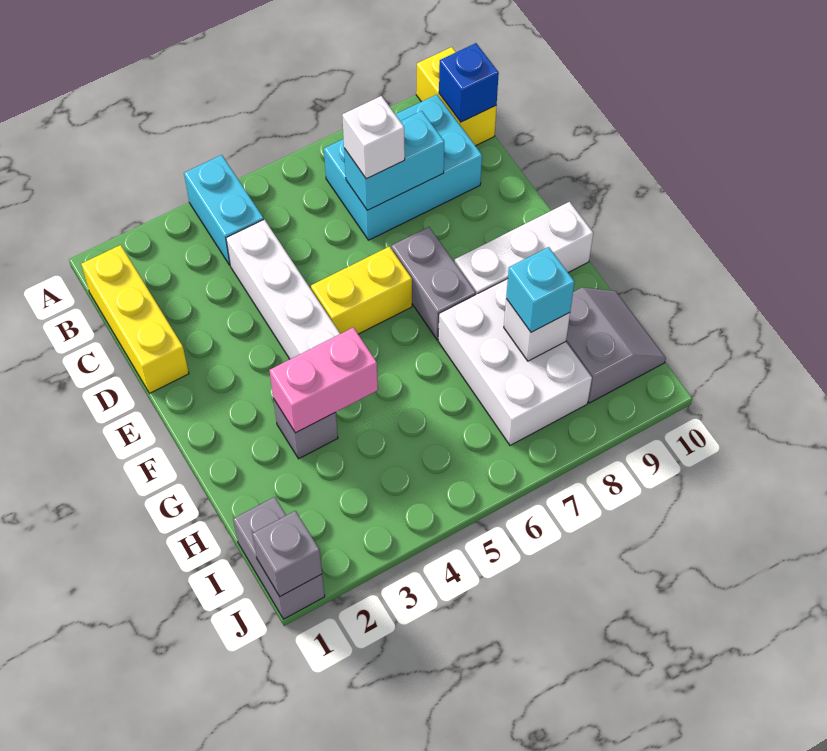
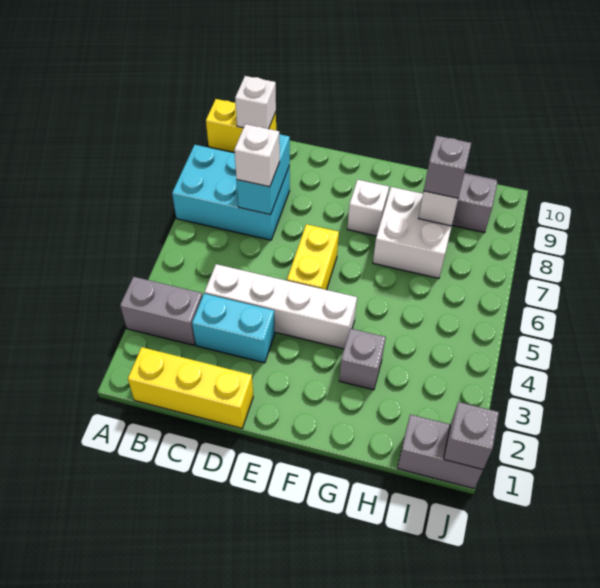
cyan 1x2 brick [184,155,264,265] -> cyan 1x2 brick moved to [192,294,275,363]
cyan 2x3 brick [324,95,482,240] -> cyan 2x3 brick turned to [172,145,290,240]
blue 1x1 brick [439,43,499,122] -> white 1x1 brick [235,76,276,129]
grey 1x2 brick [391,227,476,340] -> grey 1x2 brick moved to [120,277,203,345]
white 1x3 brick [455,202,593,294] -> white 1x1 brick [347,180,389,236]
pink 1x2 brick [269,327,378,433] -> none
white 2x3 brick [438,279,592,445] -> white 2x2 brick [373,187,452,278]
cyan 1x1 brick [506,247,574,332] -> grey 1x1 brick [424,136,471,198]

